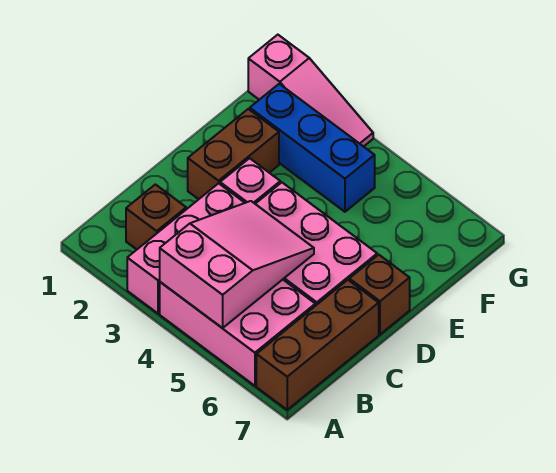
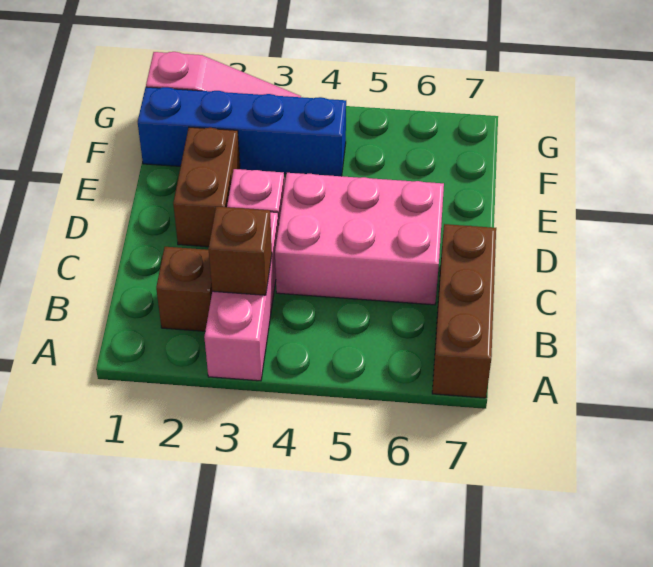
pink 2x3 brick [160,280,315,386] -> none
pink 2x3 slope [160,201,314,328] -> none
brown 1x1 brick [349,255,410,334] -> brown 1x1 brick moved to [208,207,272,295]
blue 1x3 brick [250,84,375,212] -> blue 1x4 brick [138,87,346,176]

